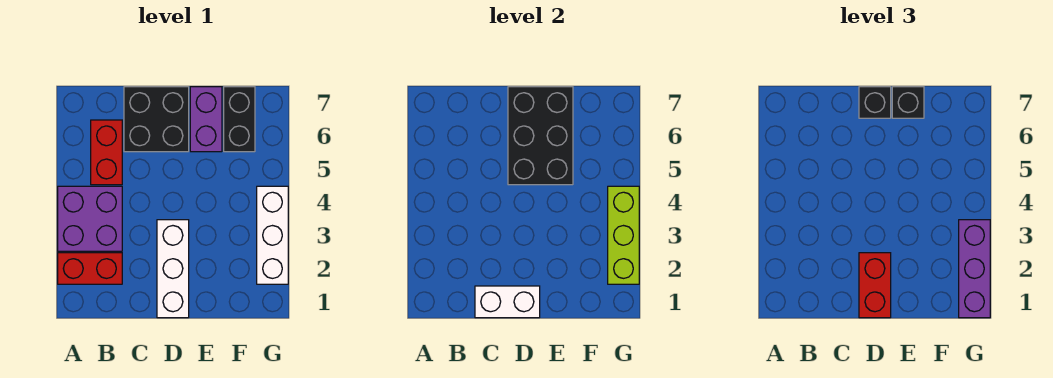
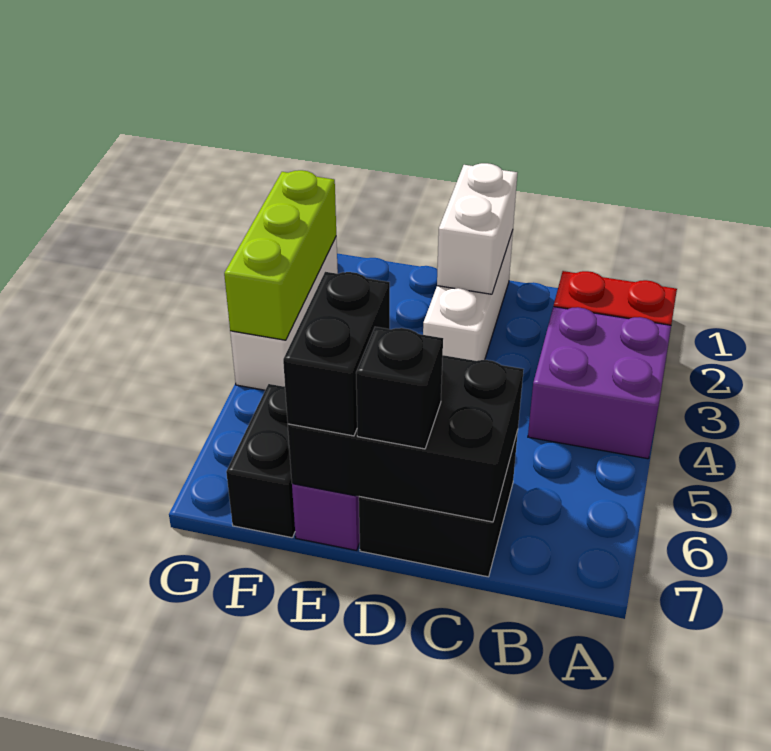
red 1x2 brick [91,120,122,185] -> none
white 1x2 brick [475,286,540,318] -> white 1x2 brick turned to [437,163,517,294]
red 1x2 brick [859,253,891,318] -> none
black 2x3 brick [508,87,573,185] -> black 2x3 brick turned to [288,355,524,522]
black 1x1 brick [892,87,924,118] -> black 1x2 brick [283,272,390,436]
purple 1x3 brick [959,220,990,318] -> none

